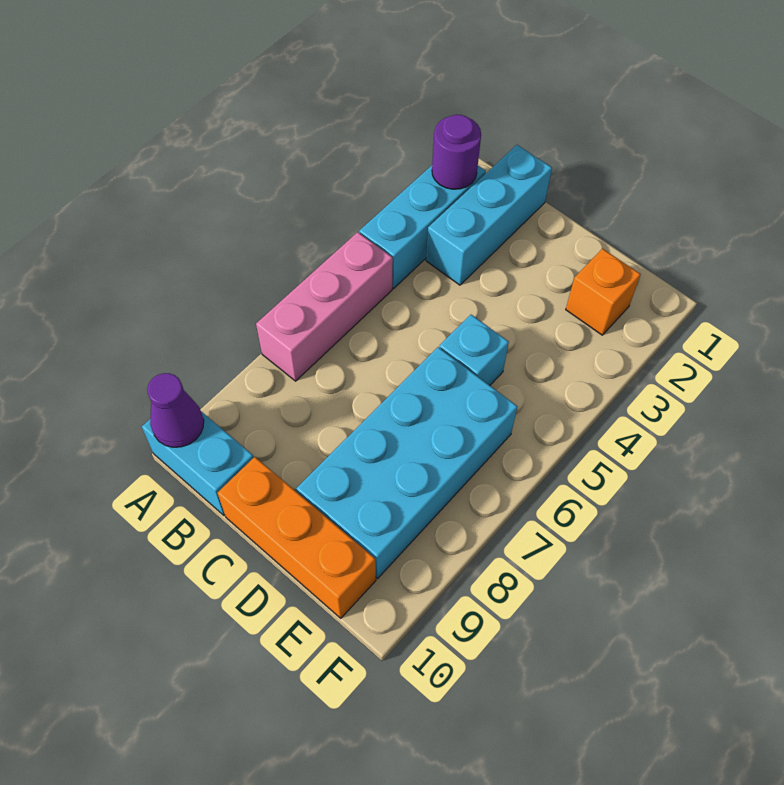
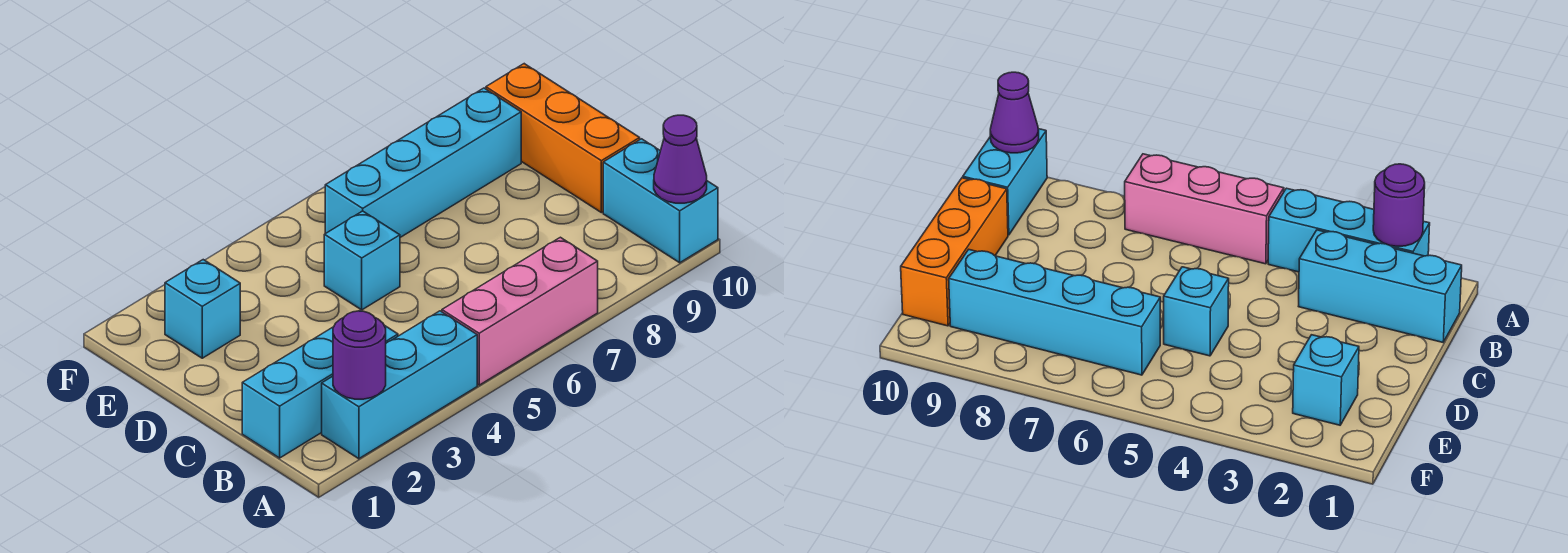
cyan 2x4 brick [296,347,517,578] -> cyan 1x4 brick [325,88,521,237]
orange 1x1 brick [566,249,641,335] -> cyan 1x1 brick [165,260,240,358]

